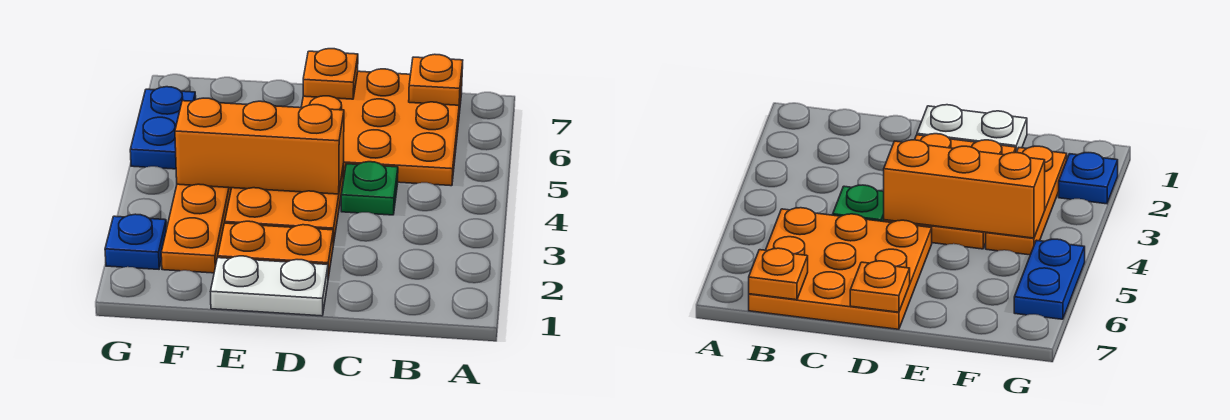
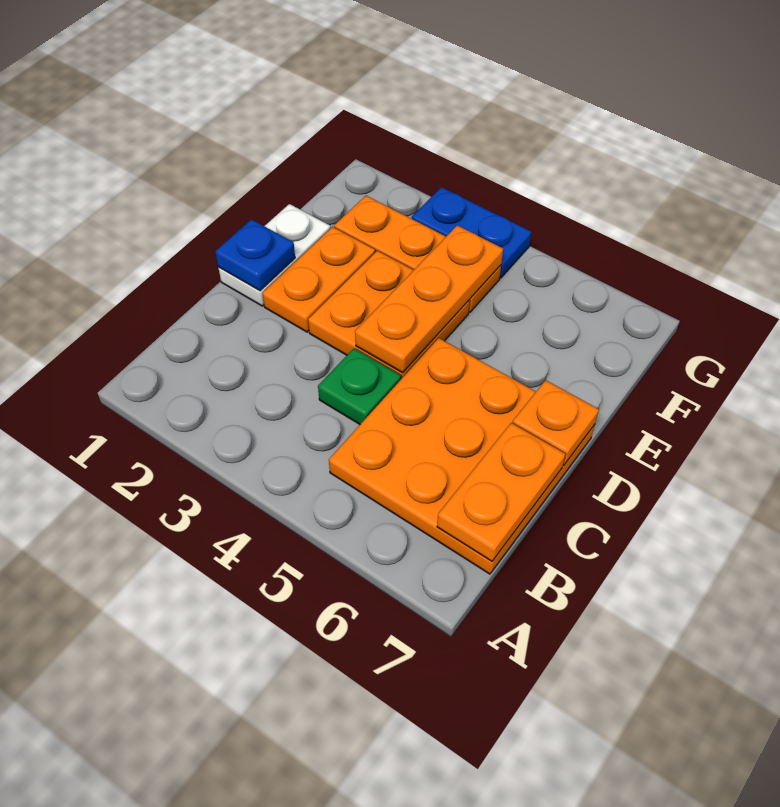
orange 1x1 plate [409,54,463,105] -> orange 1x2 plate [437,423,565,561]
orange 1x3 brick [175,98,344,194] -> orange 1x3 plate [355,225,503,373]
blue 1x1 plate [105,214,166,269] -> blue 1x1 plate moved to [215,219,295,291]
blue 1x2 plate [130,87,196,169] -> blue 1x2 plate moved to [412,187,531,278]

